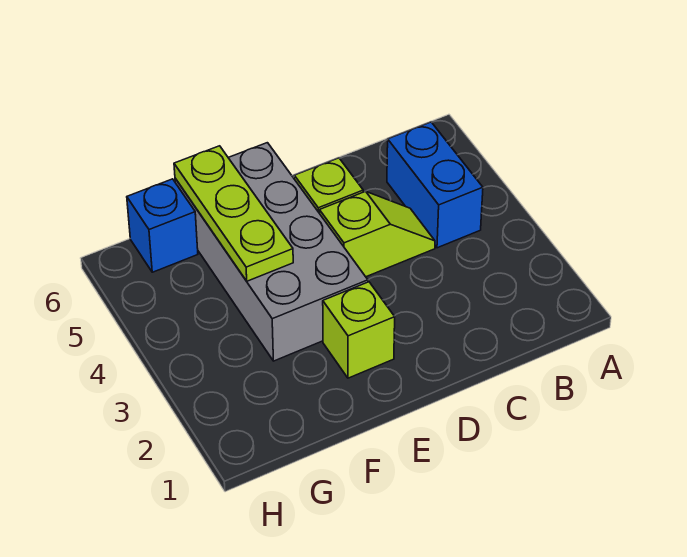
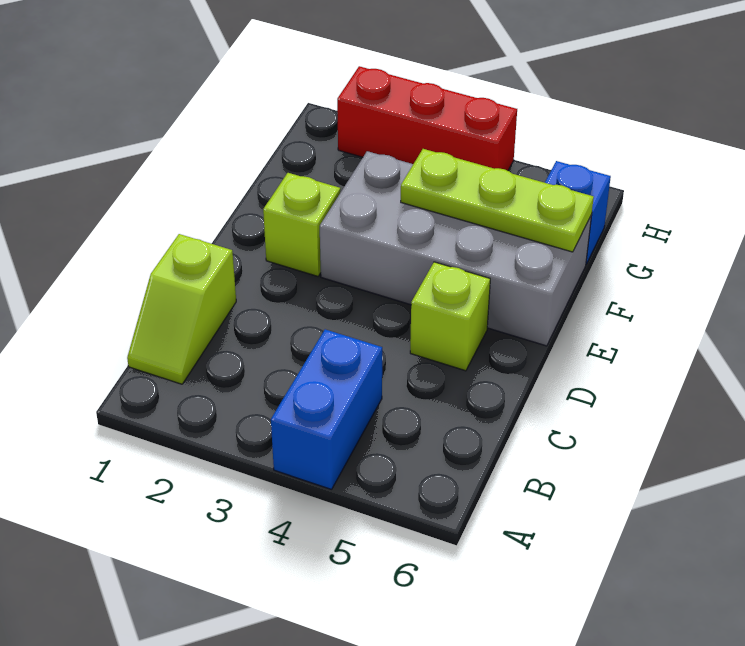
blue 1x2 brick [387,122,483,248] -> blue 1x2 brick turned to [271,329,382,489]
lime 1x2 slope [319,191,435,277] -> lime 1x2 slope moved to [127,234,236,384]
none -> red 1x3 brick [337,66,517,171]

